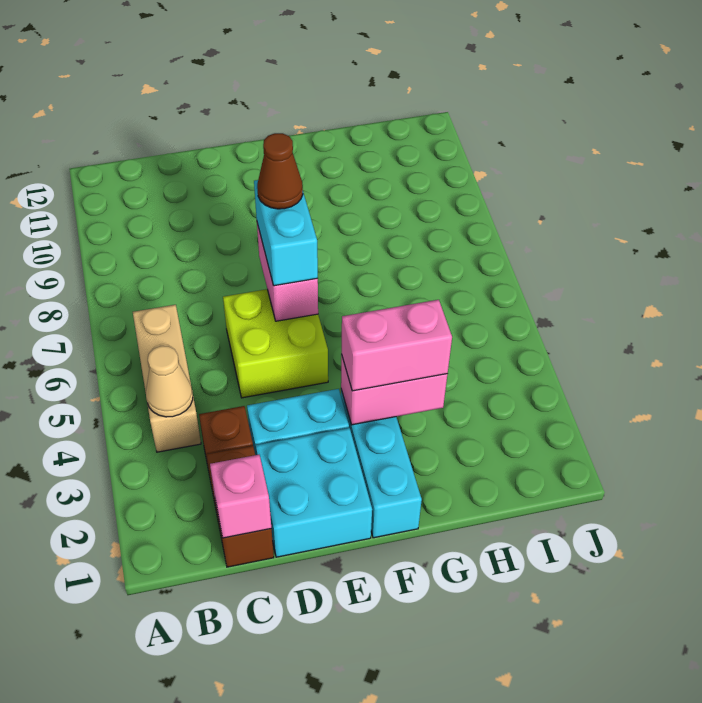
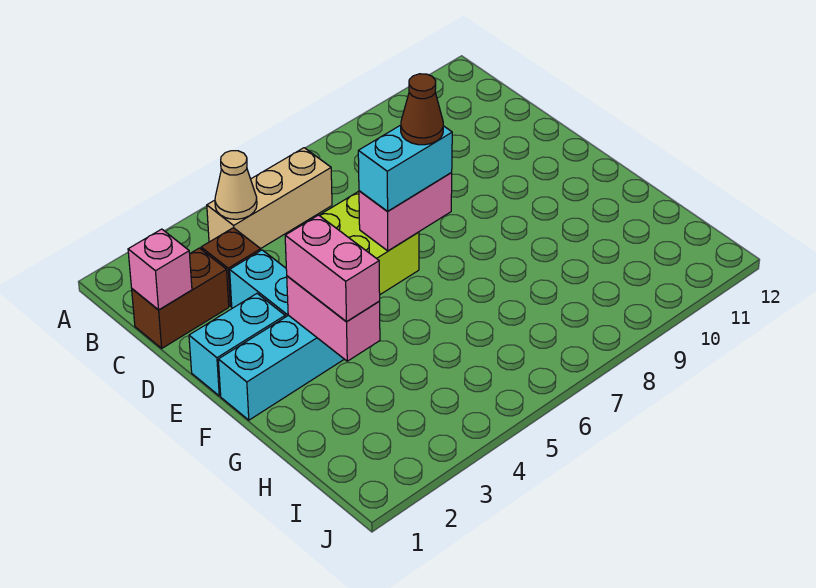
cyan 2x2 brick [256,428,372,557] -> cyan 1x2 brick [189,294,285,396]

